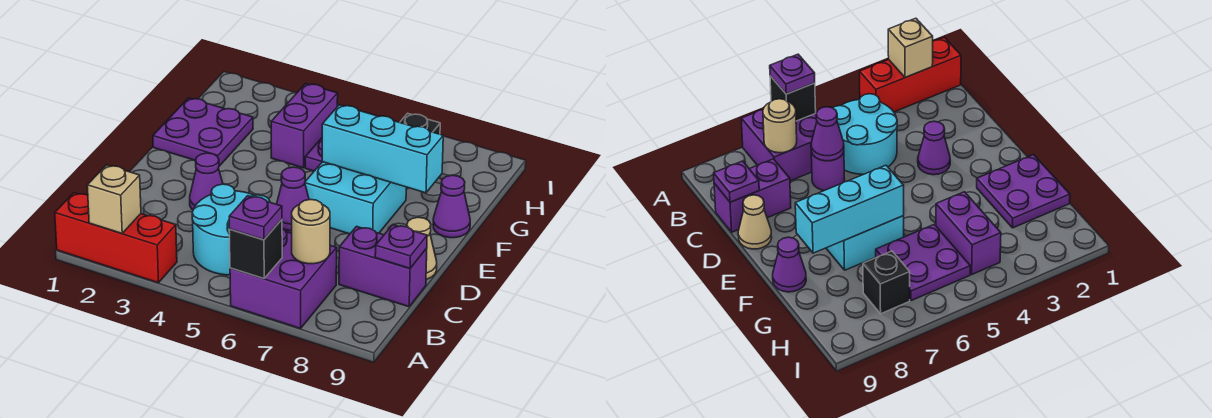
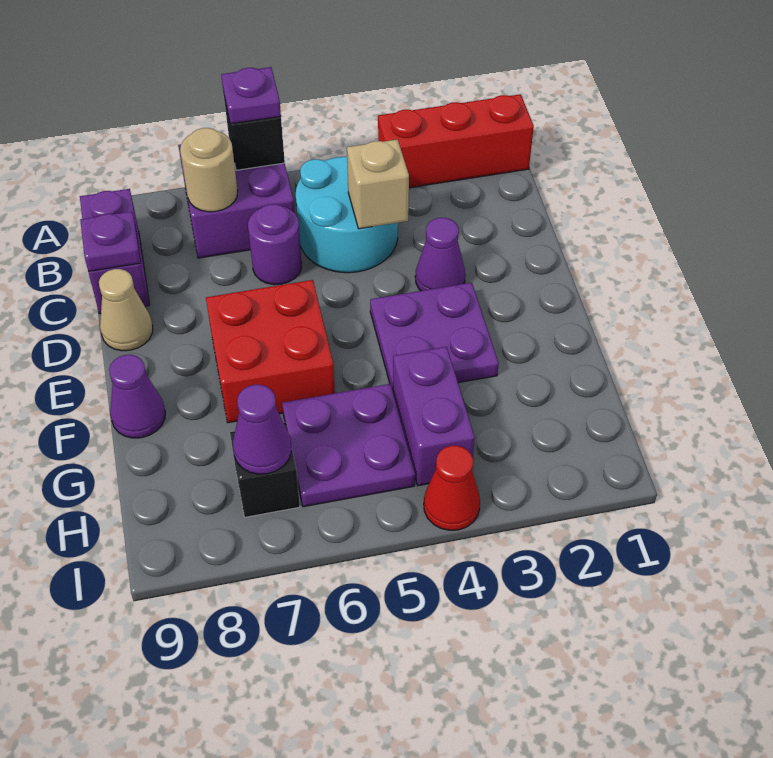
tan 1x1 brick [87,165,141,233] -> tan 1x1 brick moved to [347,139,409,229]
purple 1x1 cone [277,167,309,231] -> purple 1x1 cone moved to [233,385,291,474]
purple 1x2 brick [339,226,427,307] -> purple 1x2 brick turned to [80,189,150,314]
cyan 2x2 brick [305,162,406,234] -> red 2x2 brick [206,280,335,423]
purple 2x2 plate [153,98,253,166] -> purple 2x2 plate moved to [370,283,499,391]
cyan 1x3 brick [322,105,443,193] -> none
none -> red 1x1 cone [424,446,480,530]

